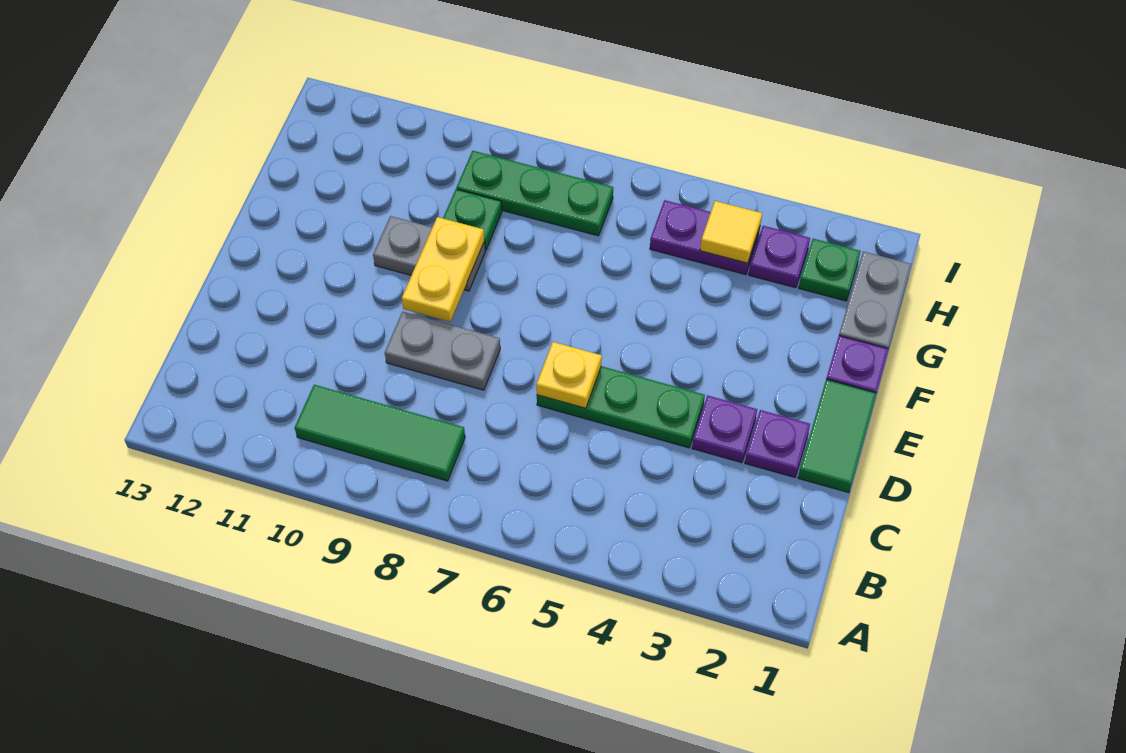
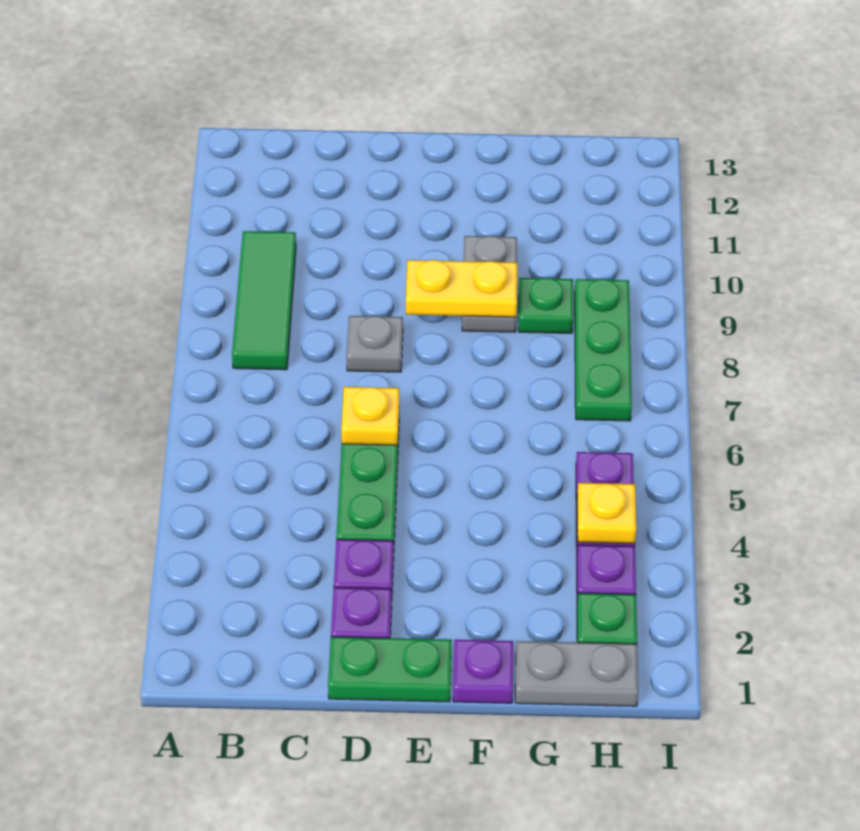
green 1x2 tile [798,379,876,493] -> green 1x2 plate [328,637,452,702]
grey 1x2 plate [385,312,500,390] -> grey 1x1 plate [347,316,403,372]
yellow 1x1 tile [700,201,762,263] -> yellow 1x1 plate [577,483,636,543]

